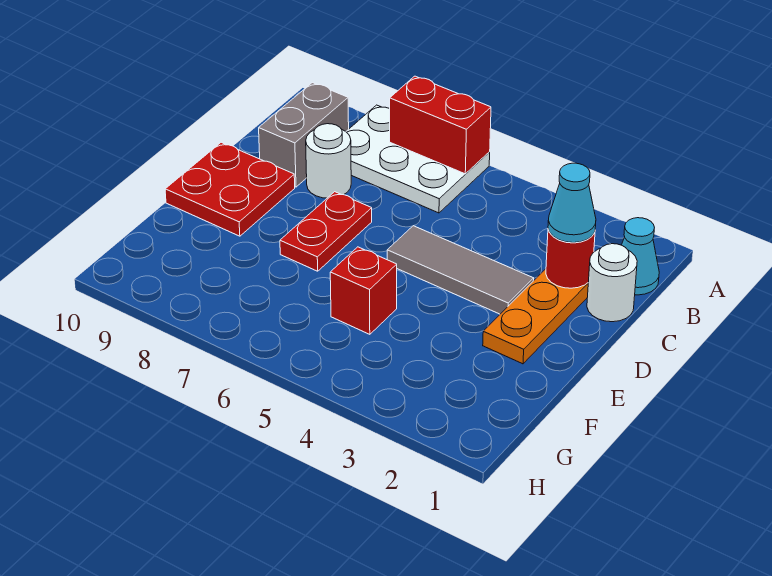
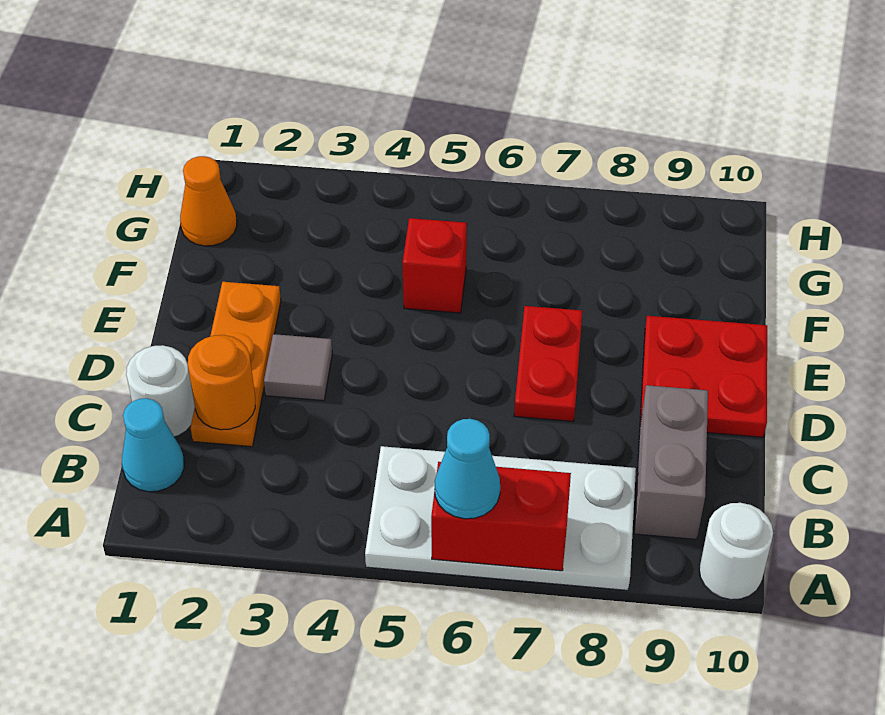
white 2x3 plate [346,105,490,213] -> white 2x4 plate [365,446,636,590]
red 1x1 round brick [546,229,595,288] -> orange 1x1 round brick [188,335,255,430]
cyan 1x1 cone [548,163,596,243] -> cyan 1x1 cone moved to [435,419,500,519]
white 1x1 round brick [306,124,351,198] -> white 1x1 round brick moved to [699,503,773,600]
grey 1x3 tile [387,226,534,314] -> grey 1x1 tile [264,334,332,401]
none -> orange 1x1 cone [180,156,237,246]

